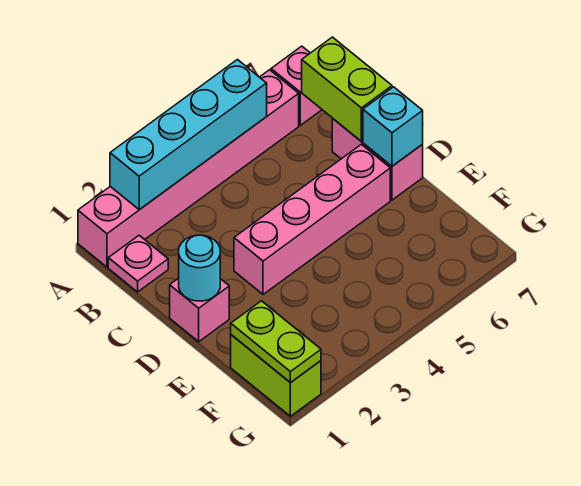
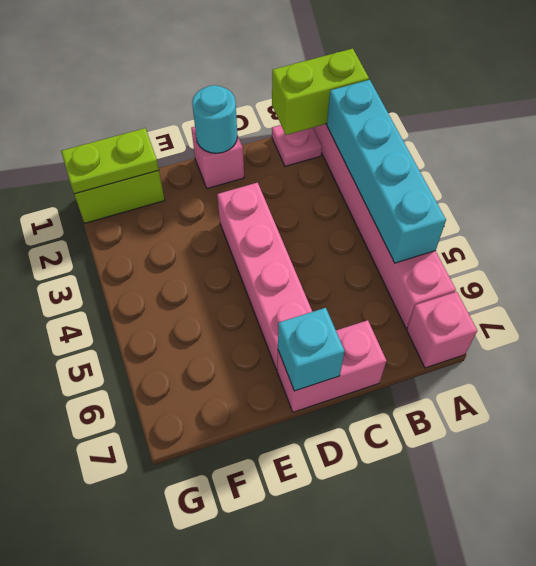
lime 1x2 brick [302,37,392,141] -> lime 1x2 brick moved to [272,48,369,135]

